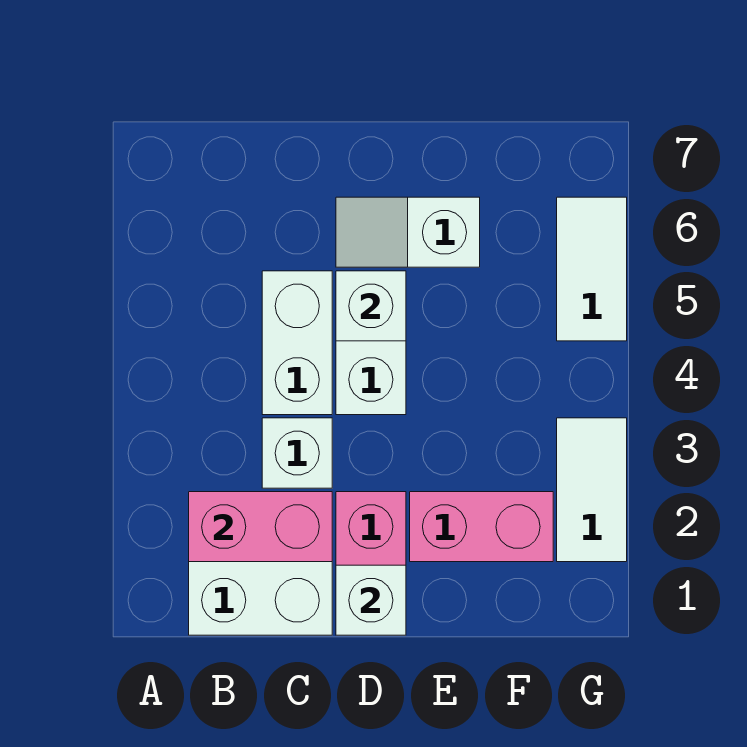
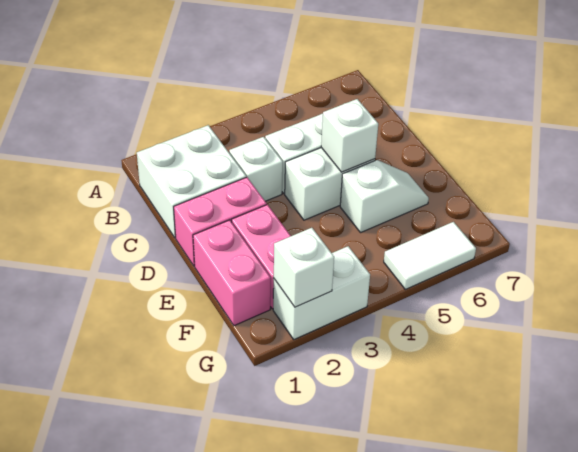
pink 1x2 brick [189,492,332,562] -> pink 1x2 brick moved to [193,220,271,326]
white 1x1 brick [336,565,406,635] -> white 1x1 brick moved to [274,228,334,307]
white 1x2 slope [336,197,480,267] -> white 1x2 slope turned to [340,160,429,232]
white 1x2 tile [557,418,627,562] -> white 1x2 brick [273,246,370,339]

